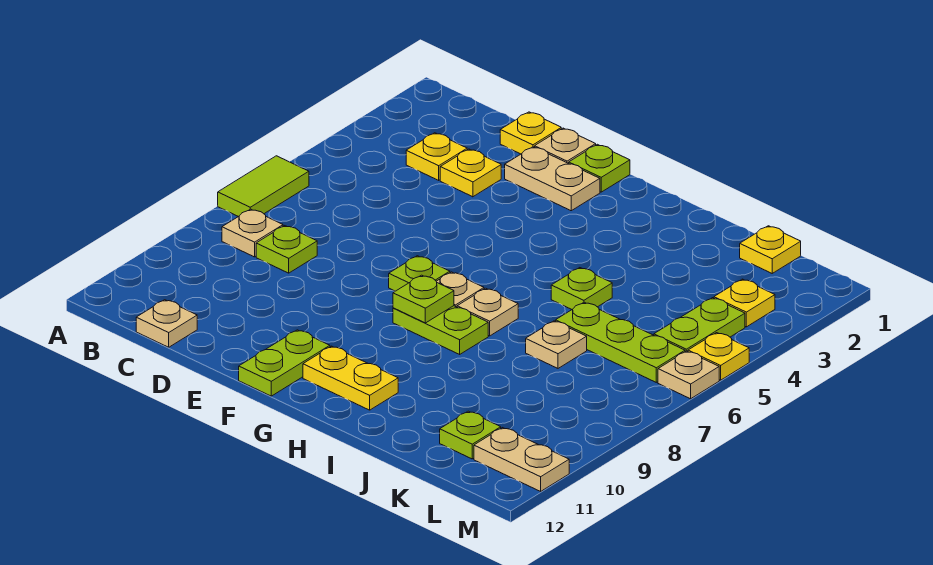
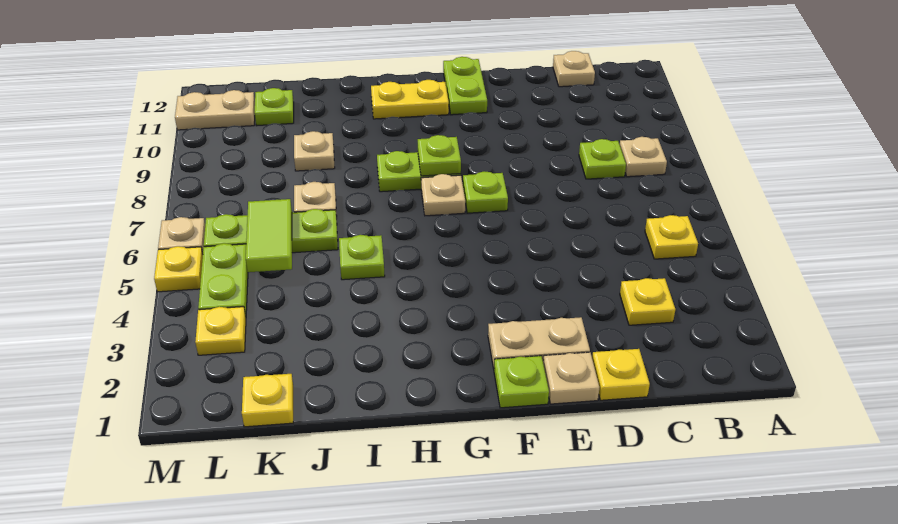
lime 1x2 tile [218,156,309,217] -> lime 1x2 tile moved to [246,199,292,272]
yellow 1x1 plate [440,149,501,197] -> yellow 1x1 plate moved to [645,215,698,259]
tan 1x1 plate [457,288,518,336] -> tan 1x1 plate moved to [294,131,335,171]

